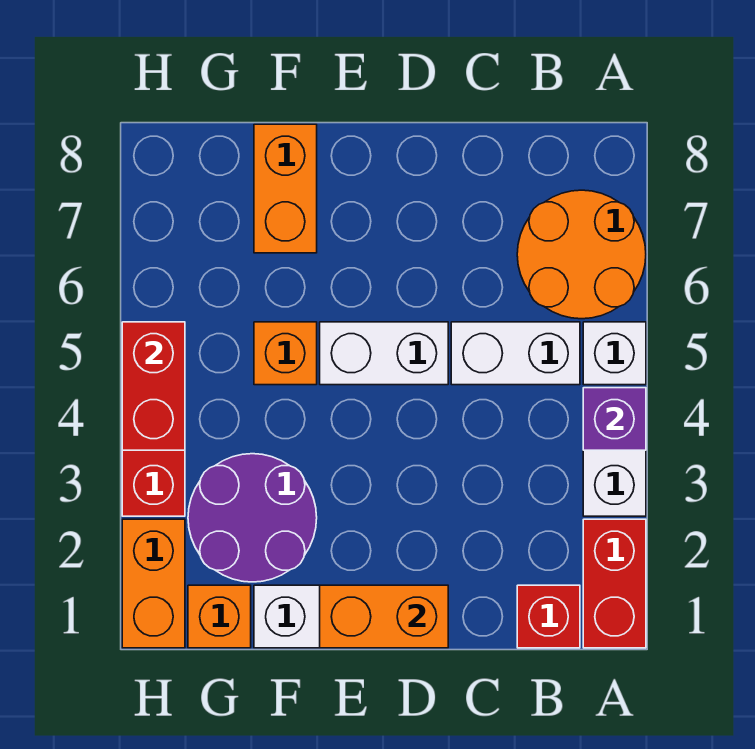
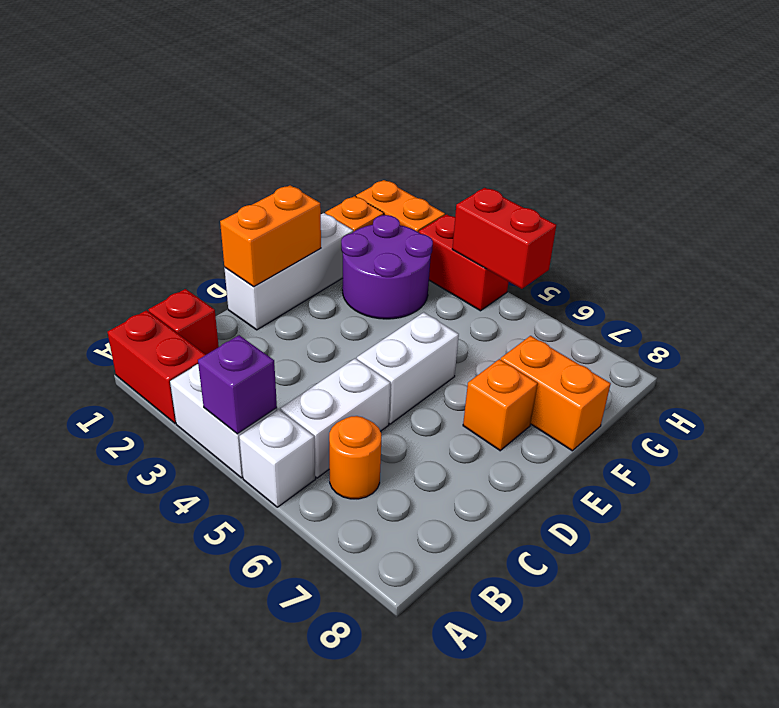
orange 2x2 round brick [517,190,646,319] -> orange 1x1 round brick [329,416,381,499]
orange 1x1 brick [254,322,317,385] -> orange 1x1 brick moved to [463,359,538,451]

